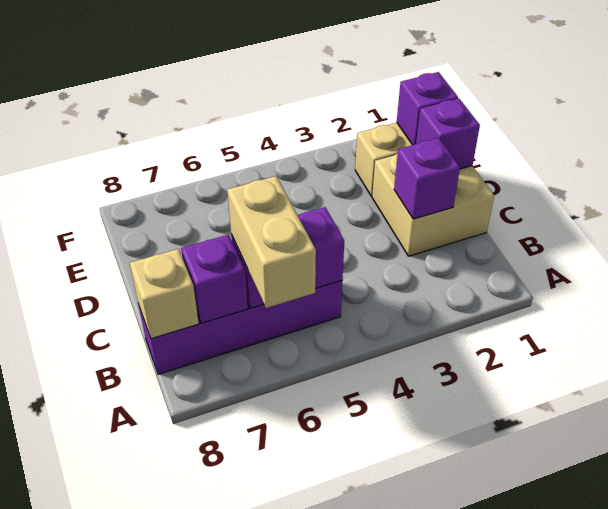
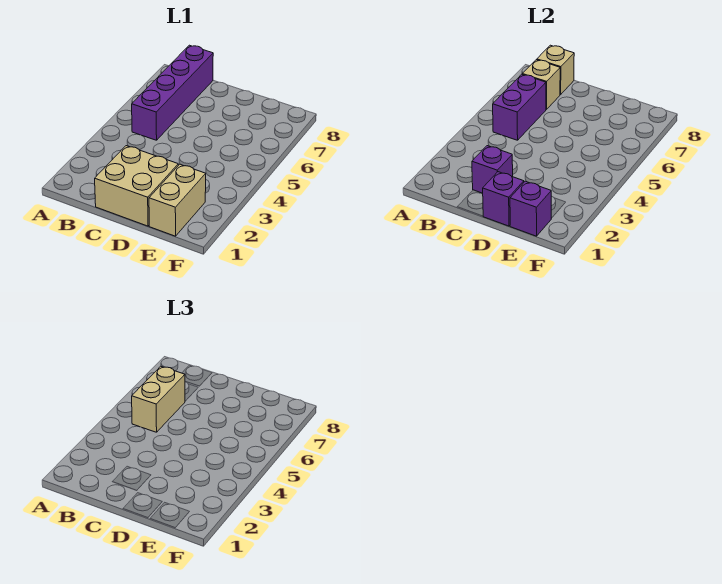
tan 1x2 brick [227,176,316,308] -> tan 1x2 brick turned to [132,366,185,432]
purple 1x1 brick [181,235,248,323] -> tan 1x1 brick [522,60,560,109]

